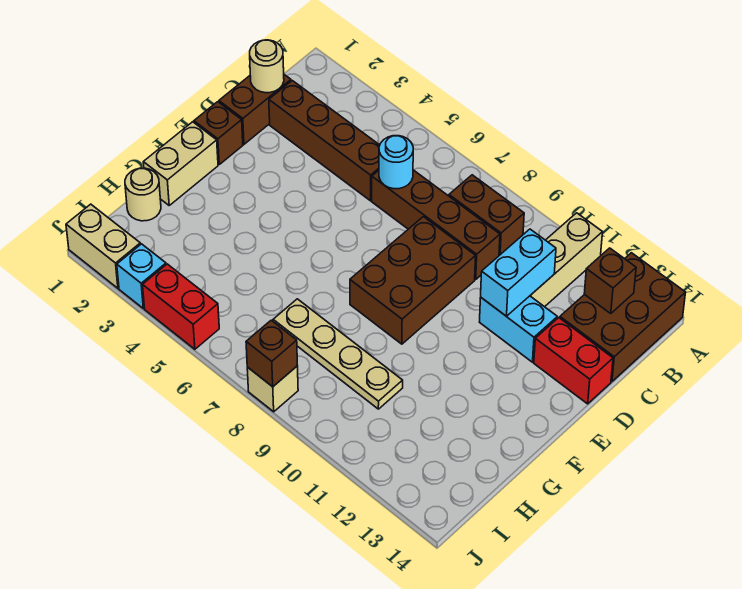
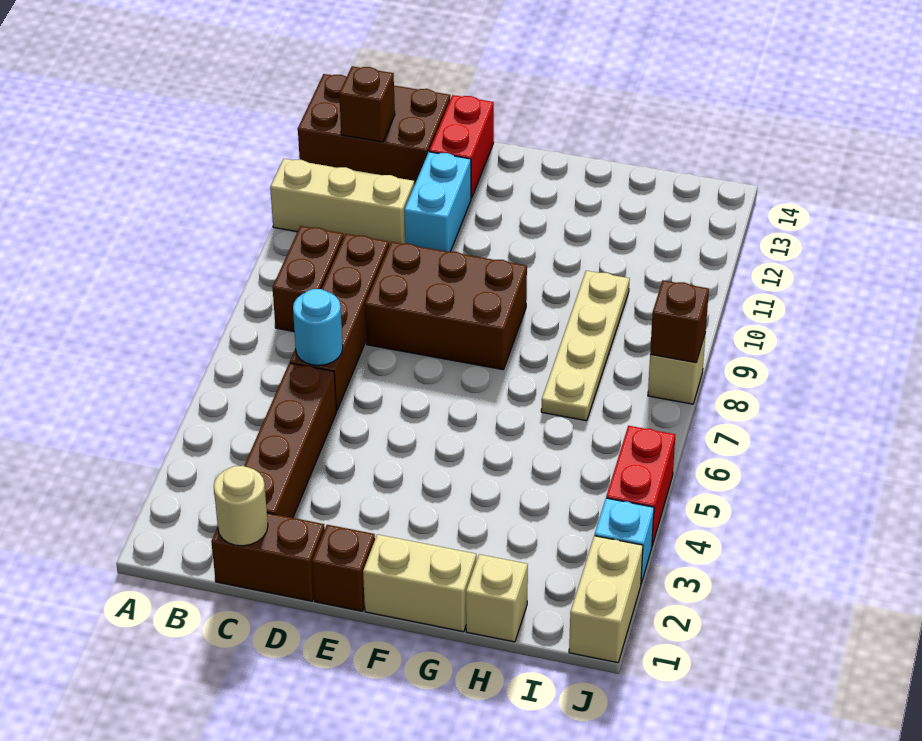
cyan 1x2 brick [481,229,556,316] -> none
tan 1x1 round brick [125,168,161,221] -> tan 1x1 brick [466,554,528,642]

